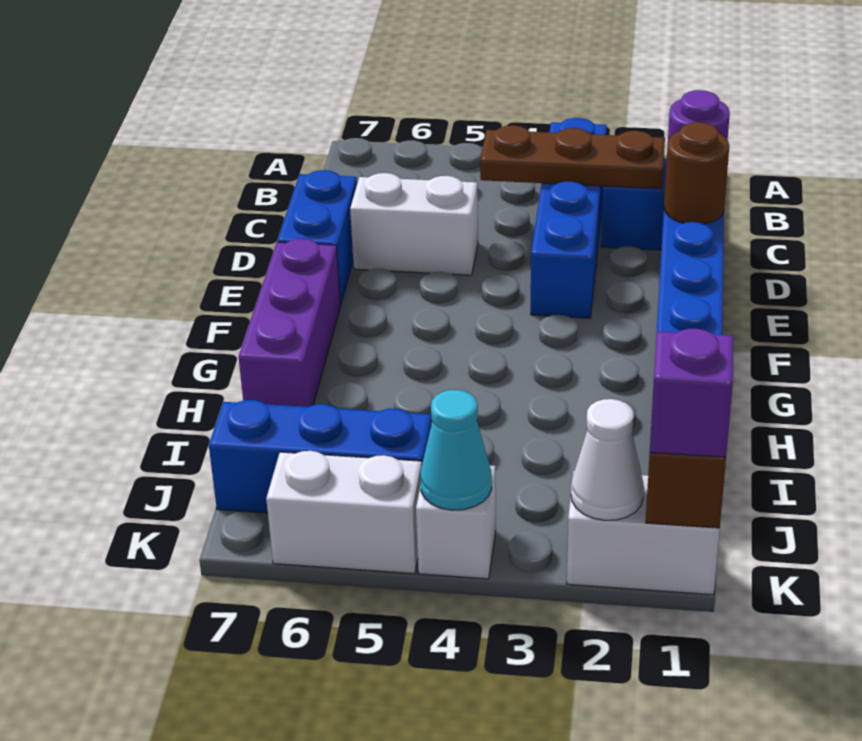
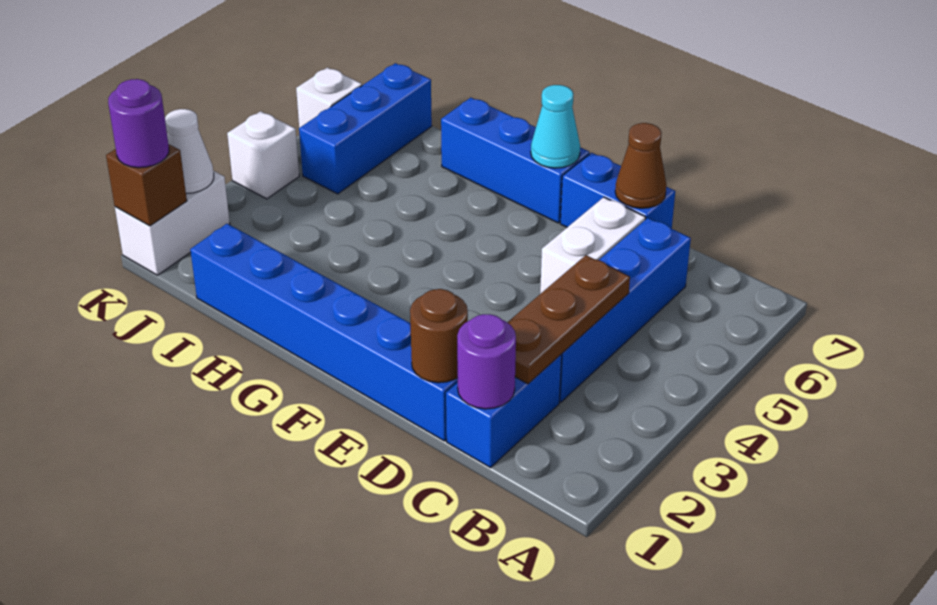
blue 1x4 brick [531,118,607,318] -> blue 1x4 brick turned to [560,218,691,402]
none -> brown 1x1 cone [615,123,666,208]
purple 1x3 brick [238,239,341,407] -> blue 1x3 brick [441,98,589,223]
purple 1x1 brick [650,328,733,457] -> purple 1x1 round brick [108,79,169,168]
cyan 1x1 cone [420,390,492,510] -> cyan 1x1 cone moved to [531,85,580,168]
white 1x2 brick [266,451,422,574] -> white 1x1 brick [296,68,362,128]

